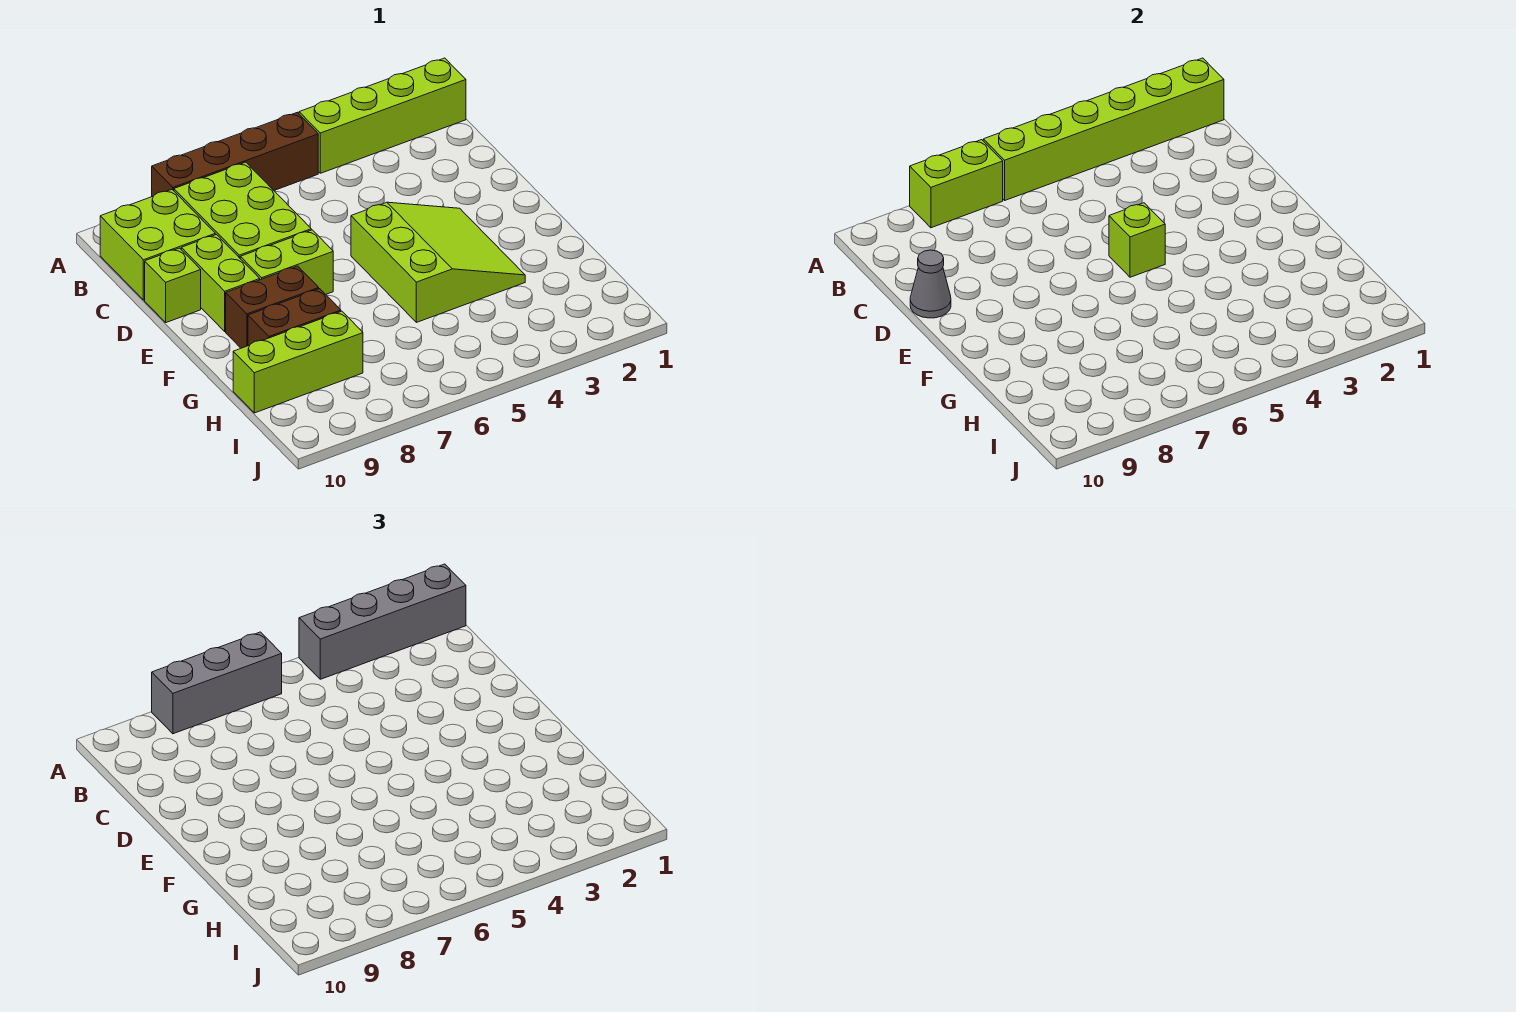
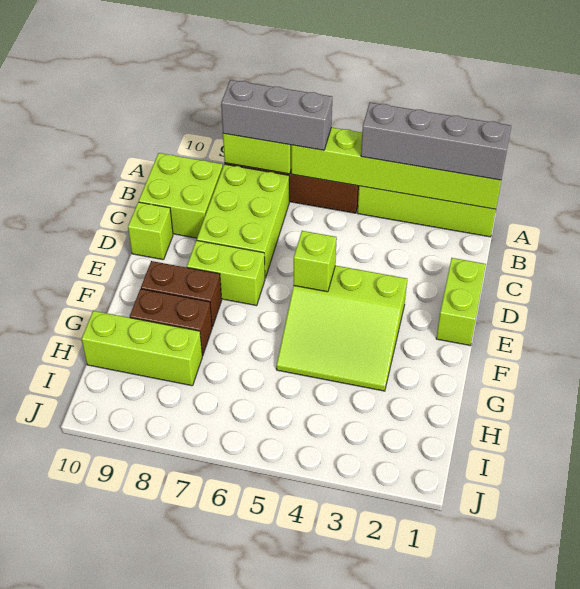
lime 1x2 brick [181,235,260,332] -> lime 1x2 brick moved to [436,258,486,346]
grey 1x1 cone [910,250,951,318] -> none
lime 3x3 slope [351,202,525,322] -> lime 3x3 slope turned to [276,266,407,391]

